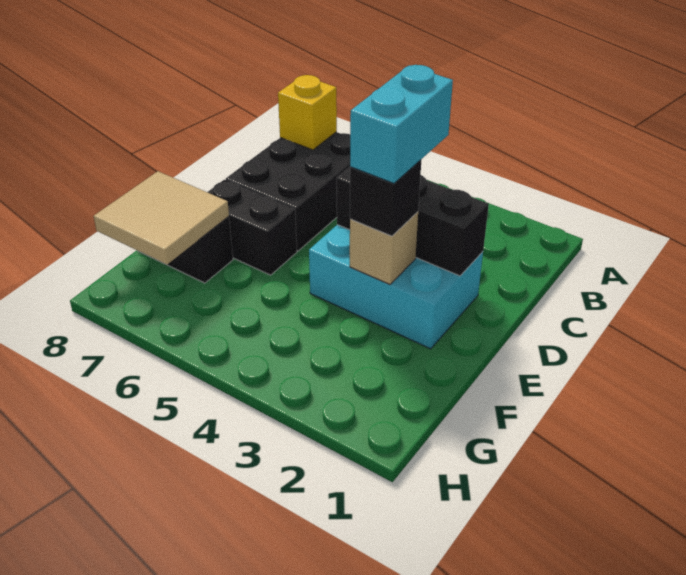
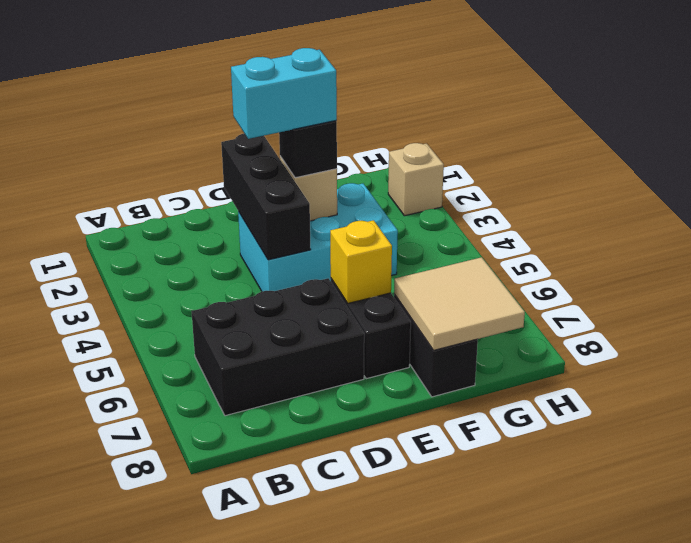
yellow 1x1 brick [278,75,337,150] -> yellow 1x1 brick moved to [330,220,392,303]
cyan 2x3 brick [309,225,483,349] -> cyan 2x3 brick turned to [238,183,398,291]
none -> tan 1x1 brick [388,143,444,216]

